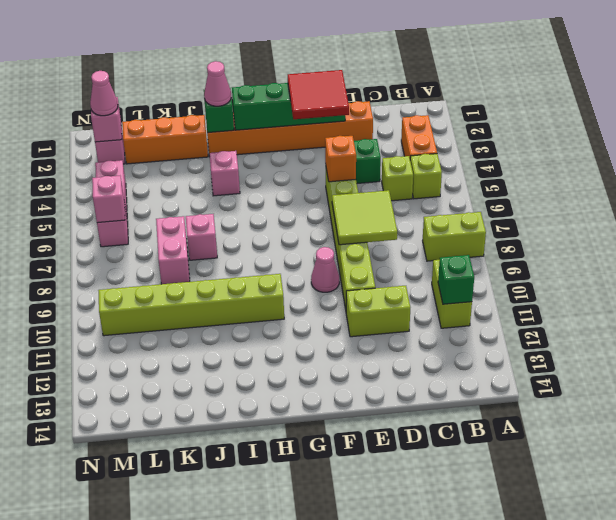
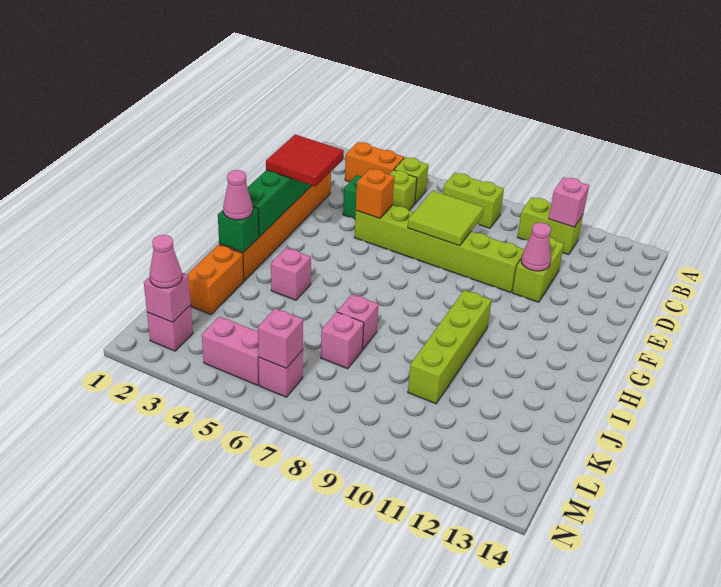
lime 1x2 brick [423,212,486,261] -> lime 1x2 brick turned to [443,173,504,228]
green 1x1 brick [438,255,474,304] -> pink 1x1 brick [549,177,589,227]
pink 1x1 cone [311,247,339,292] -> pink 1x1 cone moved to [521,223,551,271]
lime 1x6 brick [98,274,284,336] -> lime 1x4 brick [408,290,492,404]
orange 1x3 brick [122,115,208,164] -> orange 1x2 brick [187,245,244,314]
pink 1x2 brick [156,216,190,284] -> pink 1x1 brick [321,312,364,369]

